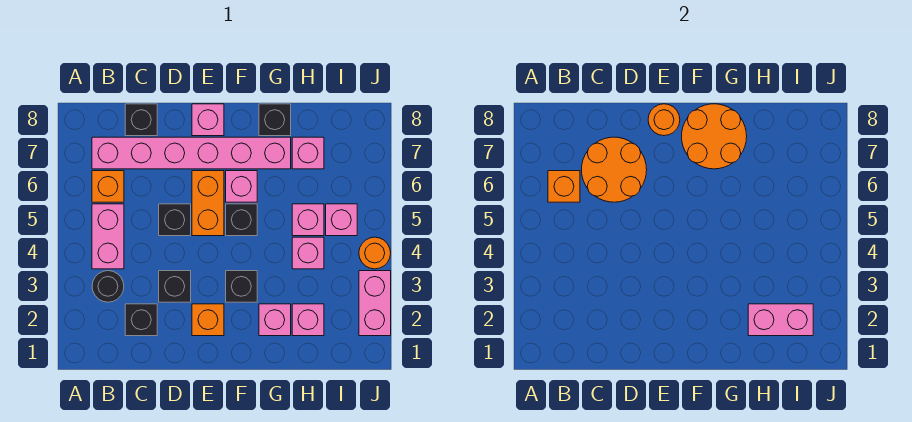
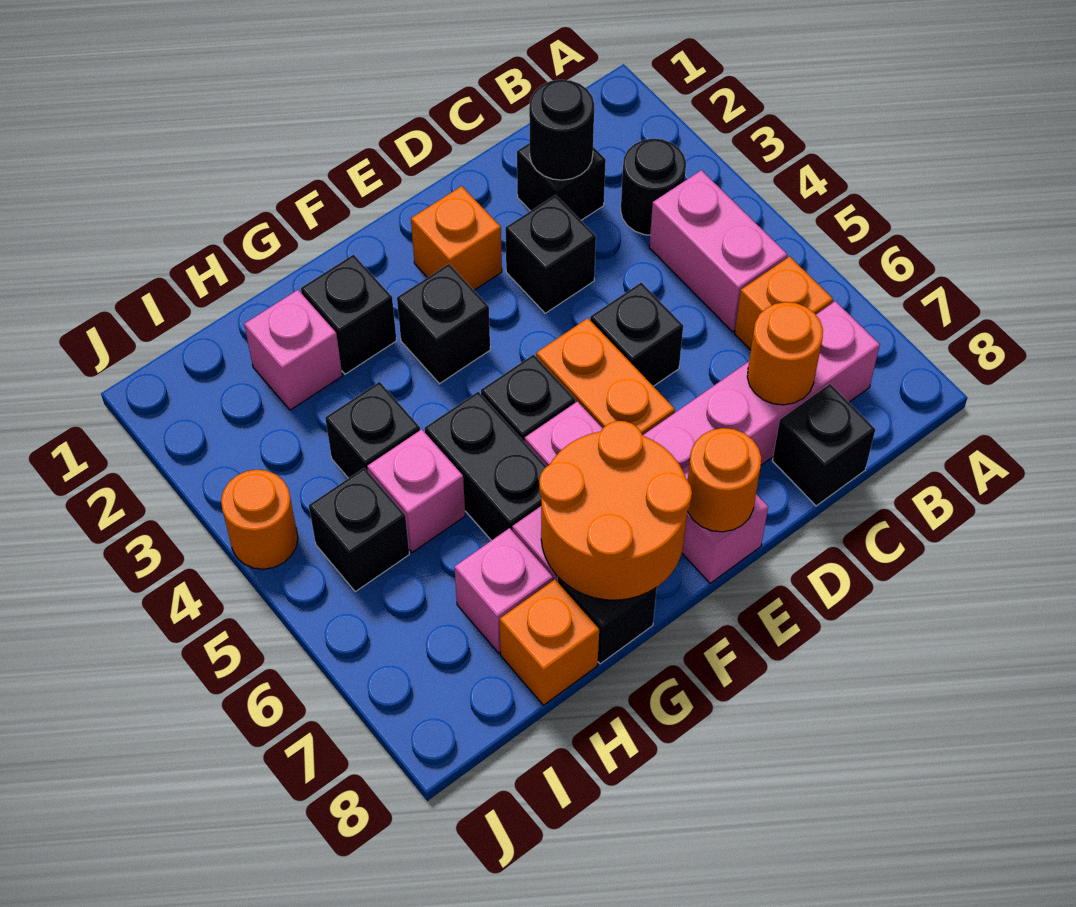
orange 1x1 brick [548,171,580,202] -> orange 1x1 brick moved to [500,580,599,705]
none -> black 1x1 round brick [529,80,594,180]
orange 2x2 round brick [582,137,647,202] -> orange 1x1 round brick [747,302,823,405]
pink 1x1 brick [259,304,291,336] -> black 1x1 brick [301,255,397,374]
none -> black 1x2 brick [425,392,547,541]
pink 1x2 brick [748,304,813,336] -> none
pink 1x1 brick [292,237,324,269] -> black 1x1 brick [325,382,420,478]
pink 1x1 brick [326,204,357,236] -> black 1x1 brick [309,468,409,592]
pink 1x2 brick [359,271,391,336] -> none

